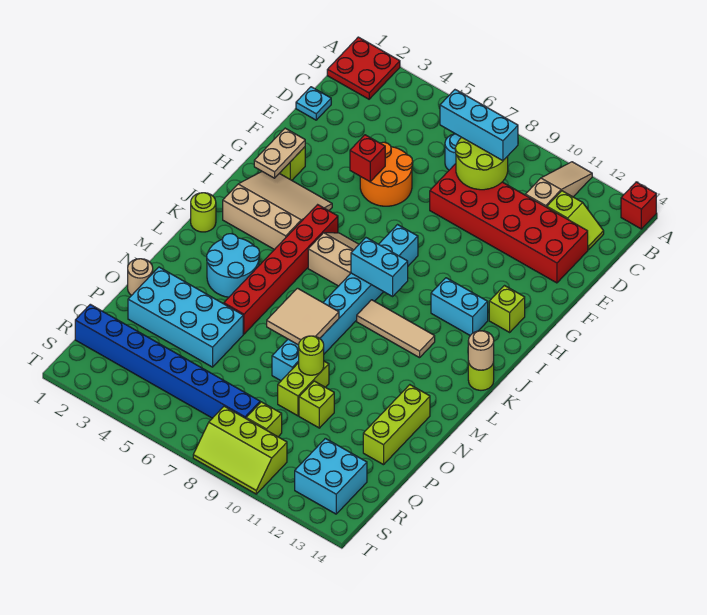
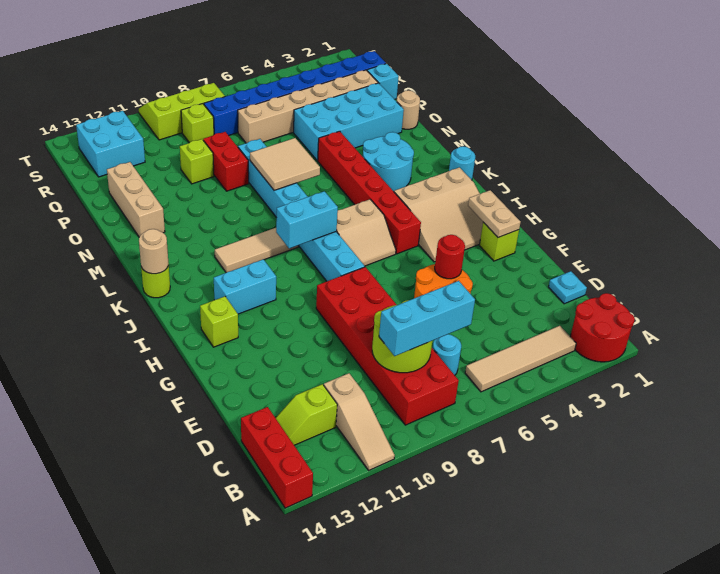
red 2x2 plate [327,37,400,99] -> red 2x2 round brick [571,293,635,362]
red 1x1 brick [621,182,656,229] -> red 1x3 brick [241,407,313,508]
none -> tan 1x4 tile [465,326,576,392]
red 2x6 brick [430,164,588,283] -> red 2x6 brick turned to [316,267,459,425]
red 1x1 brick [350,135,385,182] -> red 1x1 round brick [435,235,465,279]
lime 1x1 round brick [191,193,216,232] -> cyan 1x1 round brick [449,146,475,180]
lime 1x3 brick [363,385,430,465] -> tan 1x3 brick [107,162,165,237]
lime 1x2 brick [278,361,329,416] -> red 1x2 brick [203,132,249,191]
lime 1x1 round brick [299,336,324,375] -> none
none -> cyan 1x1 brick [367,64,399,99]
none -> tan 1x6 brick [238,70,378,143]

